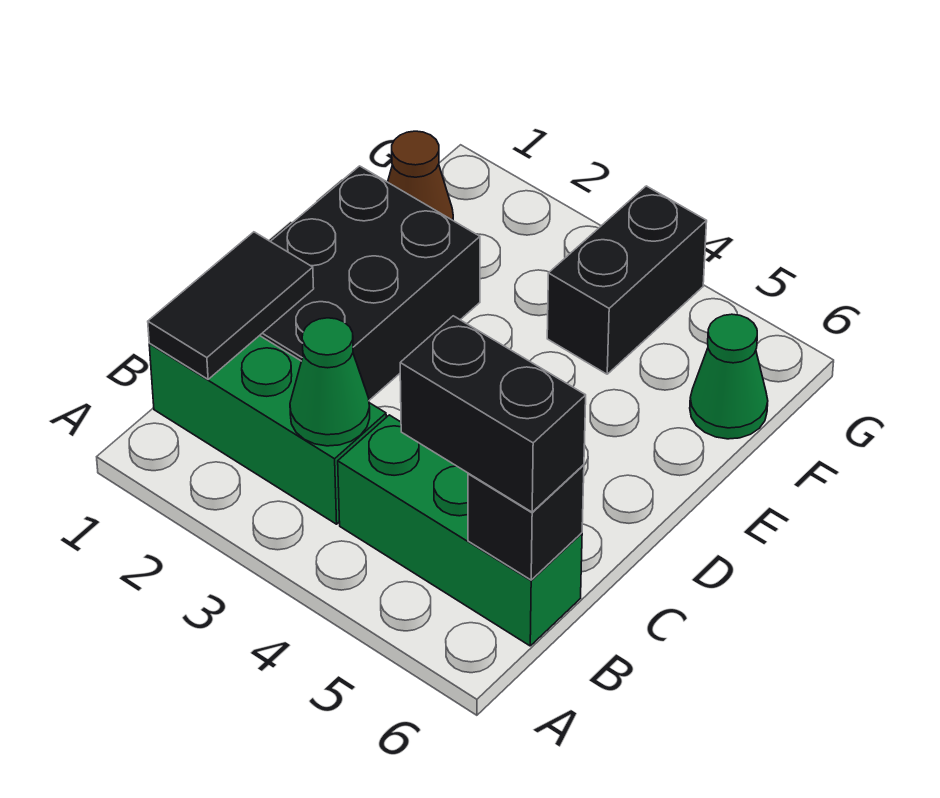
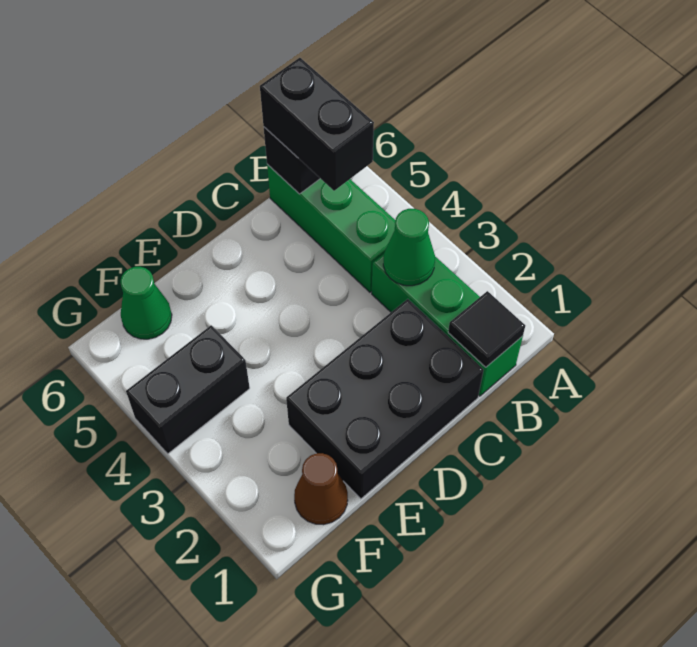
black 1x2 tile [148,232,314,379] -> black 1x1 tile [448,291,525,367]

